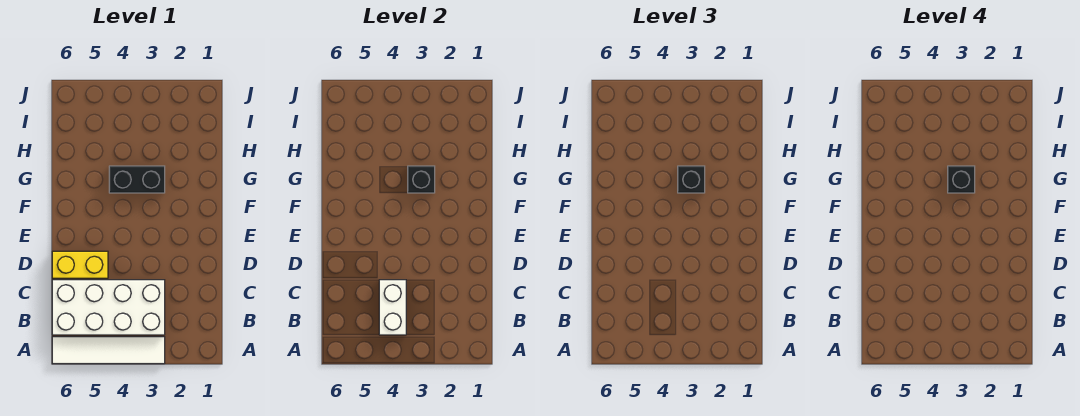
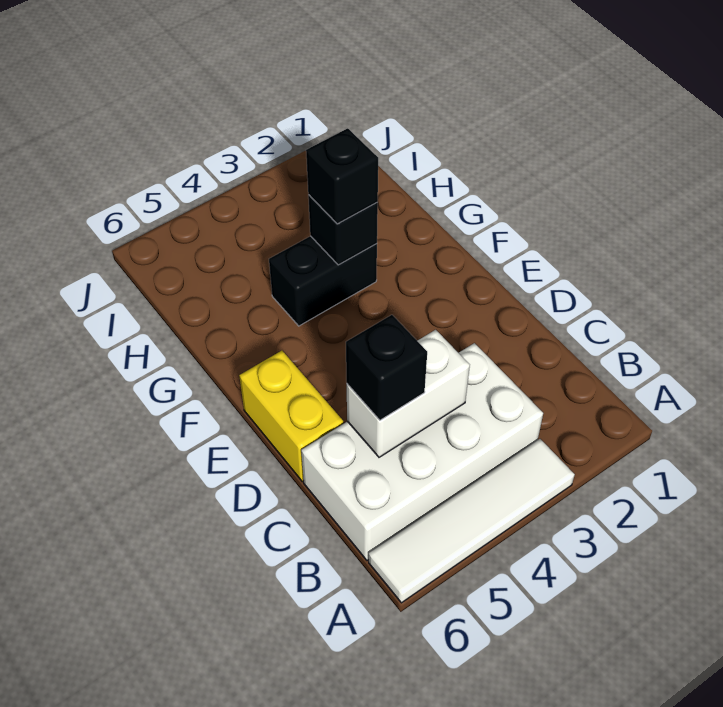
white 1x2 brick [379,280,406,335] -> white 1x2 brick turned to [347,330,470,457]
yellow 1x2 brick [52,251,108,278] -> yellow 1x2 brick turned to [239,351,343,482]
black 1x1 brick [948,166,975,193] -> black 1x1 brick moved to [346,315,427,420]

